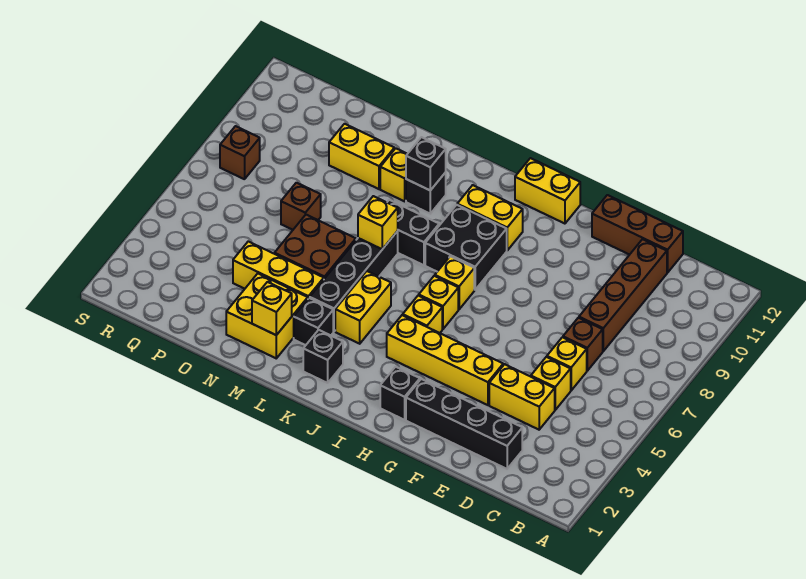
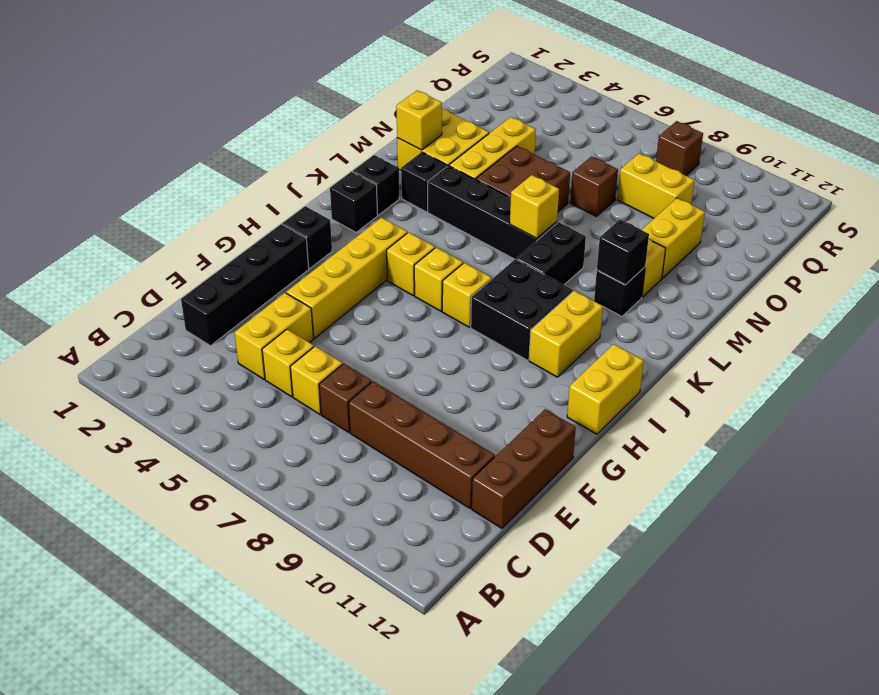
none -> black 1x1 brick [330,172,378,232]
yellow 1x2 brick [335,271,391,344] -> yellow 1x2 brick moved to [617,153,695,218]

